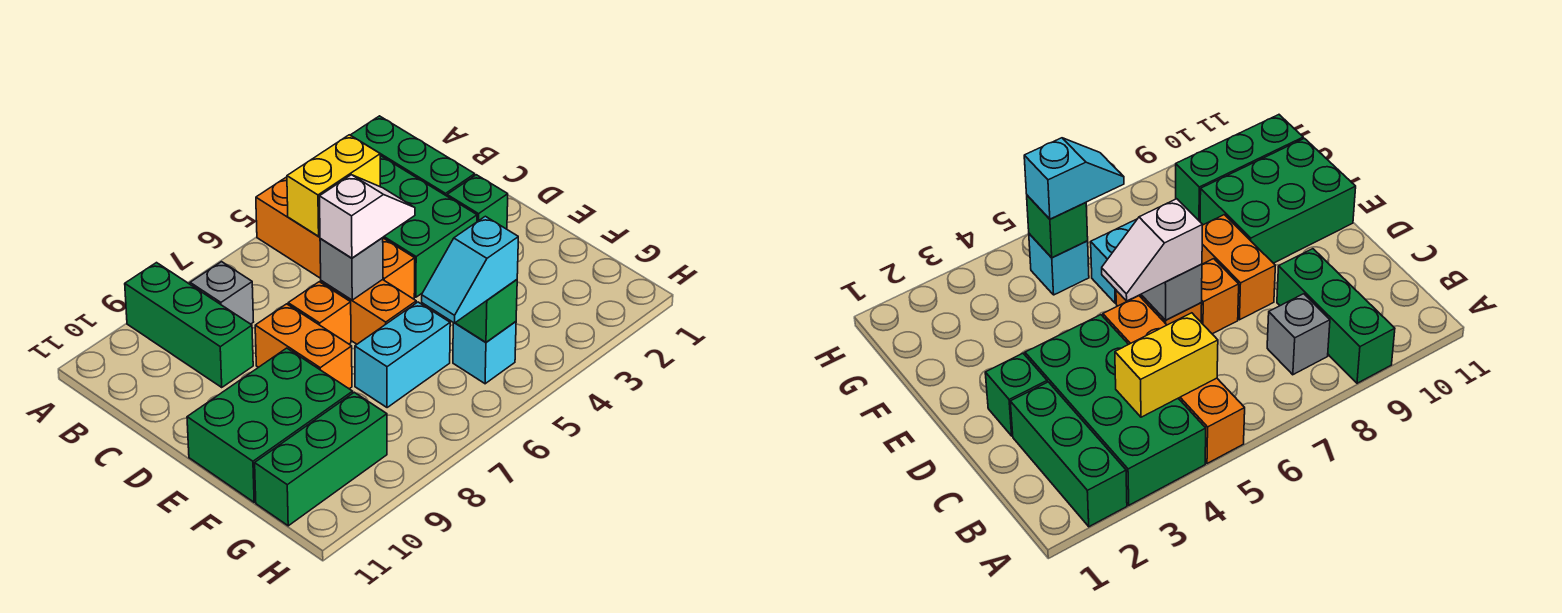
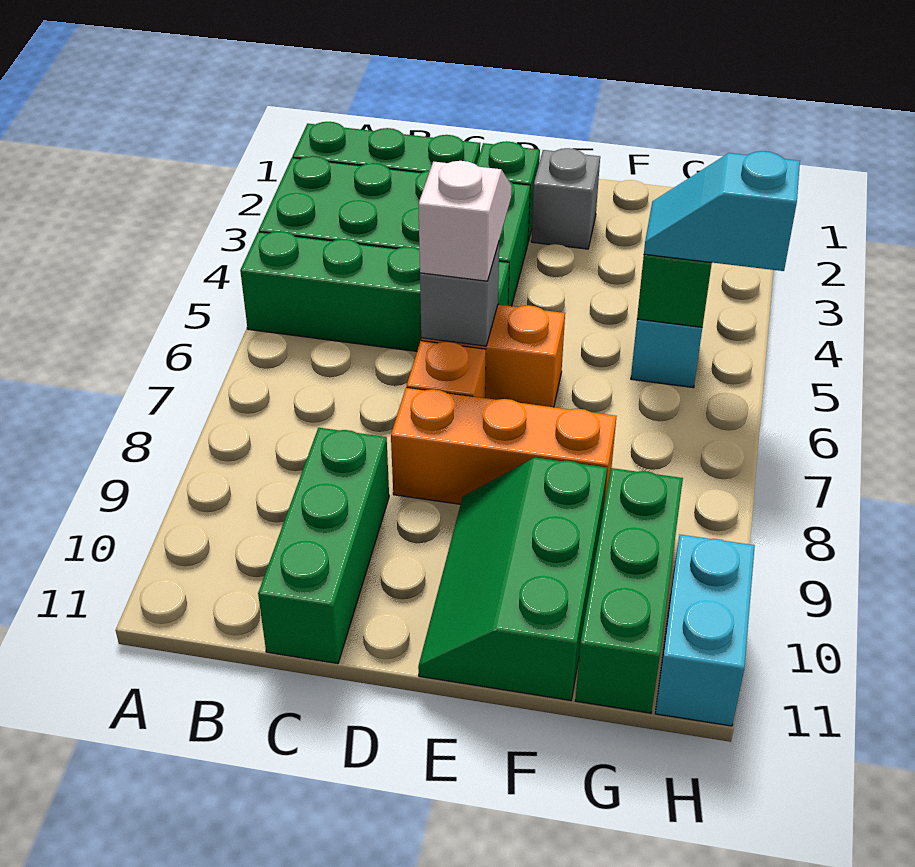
orange 1x4 brick [256,177,415,299] -> green 1x4 brick [240,231,509,351]
green 1x3 brick [125,263,253,387] -> green 1x3 brick turned to [258,428,389,664]
yellow 1x2 brick [287,135,380,236] -> none
grey 1x1 brick [190,262,253,324] -> grey 1x1 brick moved to [531,148,600,249]
orange 1x2 brick [255,304,352,389] -> orange 1x3 brick [391,388,616,510]
green 2x3 brick [187,348,353,502] -> green 2x3 slope [418,458,607,701]
cyan 1x2 brick [355,302,450,408] -> cyan 1x2 brick moved to [655,535,755,726]
cyan 1x2 slope [422,216,518,323] -> cyan 1x2 slope turned to [644,151,800,271]

